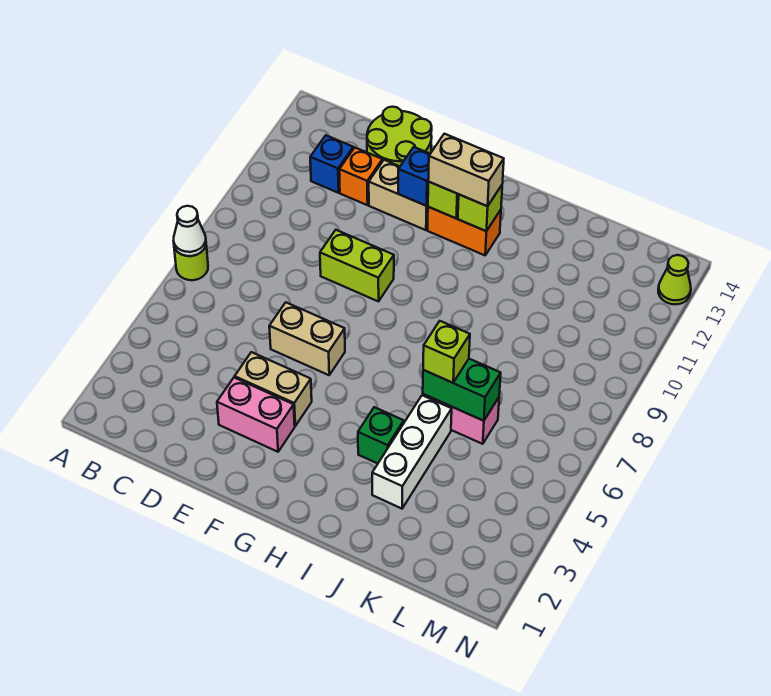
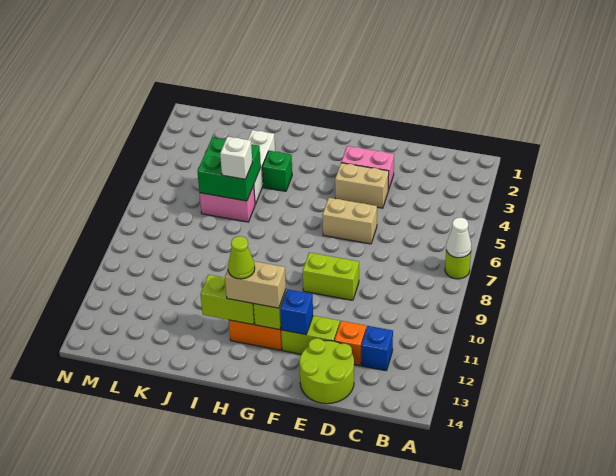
tan 1x2 brick [369,160,428,230] -> lime 1x2 brick [281,316,340,354]
lime 1x1 brick [458,185,502,231] -> lime 1x2 brick [200,275,255,325]
green 1x2 brick [423,359,501,421] -> green 2x2 brick [197,138,261,201]
lime 1x1 brick [423,321,470,383] -> white 1x1 brick [220,137,252,179]
lime 1x1 cone [658,255,691,304] -> lime 1x1 cone moved to [228,236,255,279]

